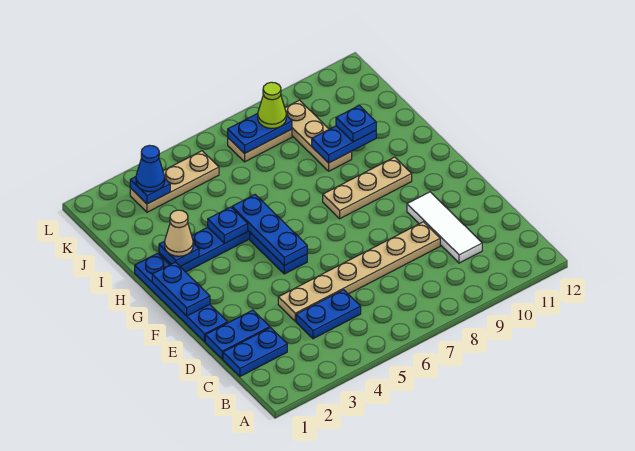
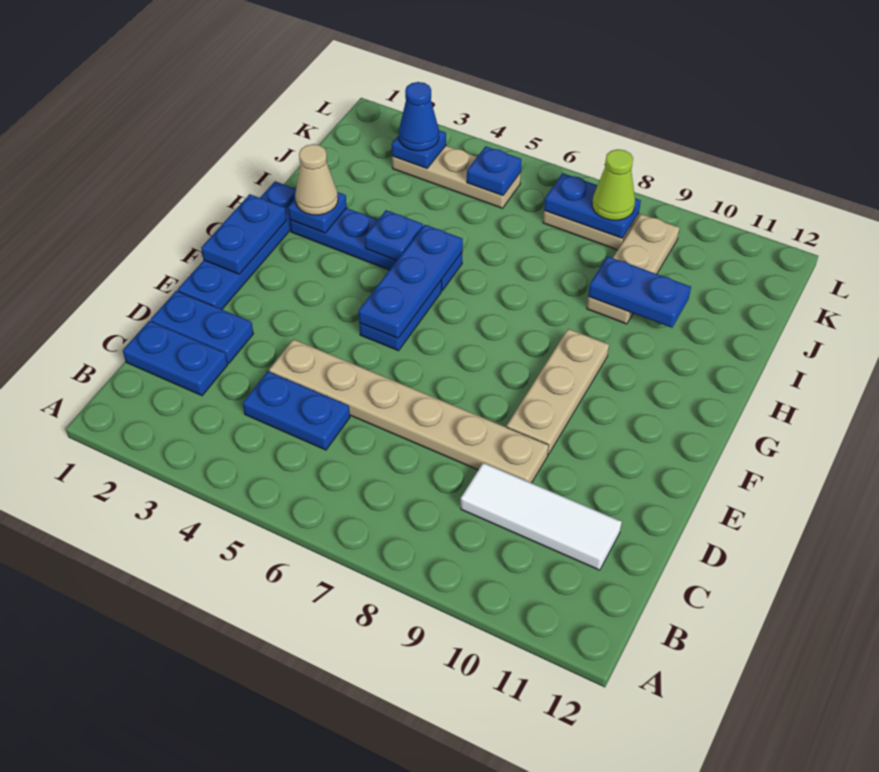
white 1x3 tile [407,192,482,263] -> white 1x3 tile turned to [461,463,622,570]
tan 1x3 plate [323,157,412,219] -> tan 1x3 plate turned to [507,329,609,455]
blue 1x1 plate [336,106,376,142] -> blue 1x1 plate moved to [467,146,522,196]

